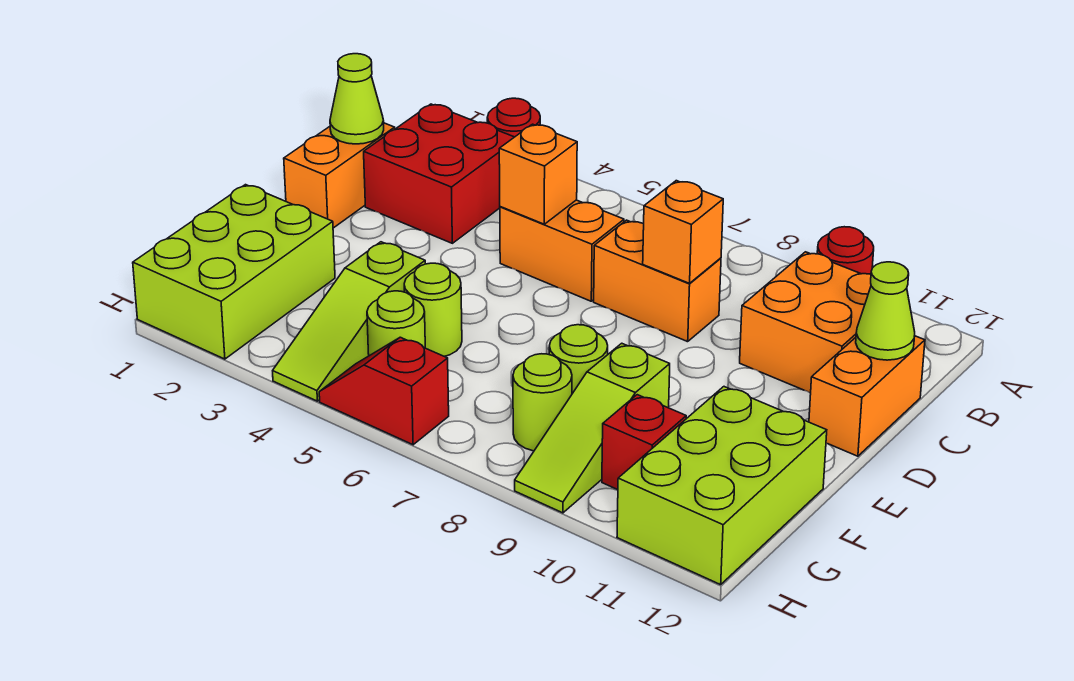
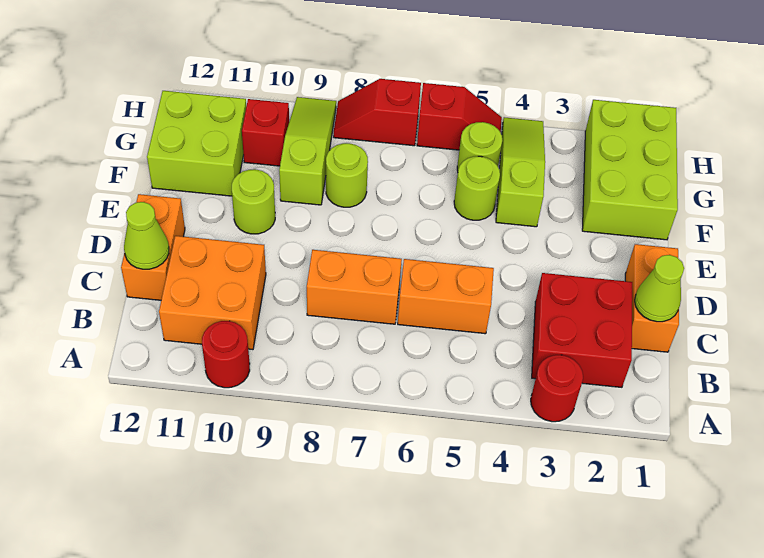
orange 1x1 brick [499,124,577,224] -> none
orange 1x1 brick [643,181,723,283] -> none
lime 2x3 brick [617,387,827,585] -> lime 2x2 brick [147,91,246,196]
lime 1x1 round brick [513,354,572,451] -> lime 1x1 round brick moved to [232,169,275,234]
none -> red 1x2 slope [334,79,421,146]

